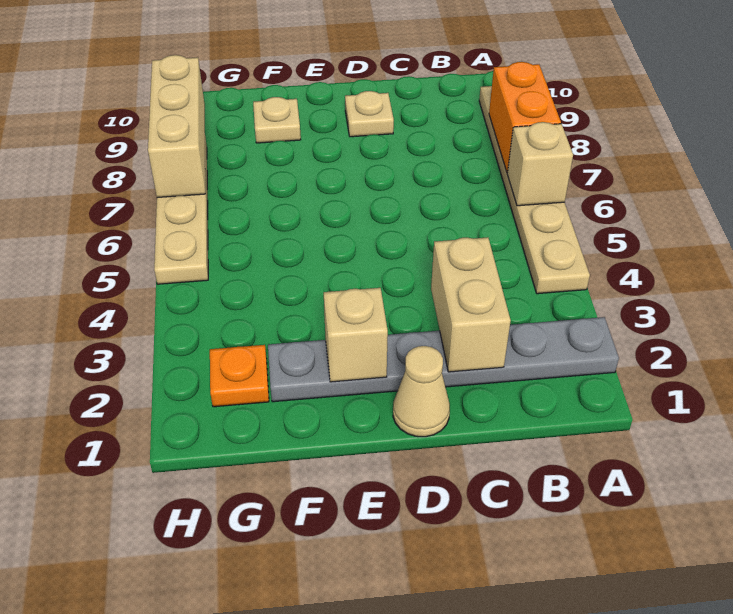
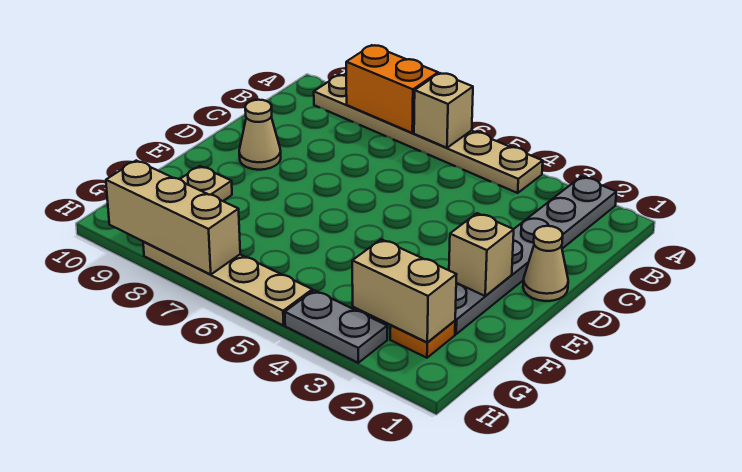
tan 1x2 brick [431,237,511,372] -> tan 1x2 brick moved to [352,239,457,343]
tan 1x1 plate [345,91,394,137] -> tan 1x1 cone [239,100,281,170]
none -> grey 1x2 plate [285,290,387,363]

